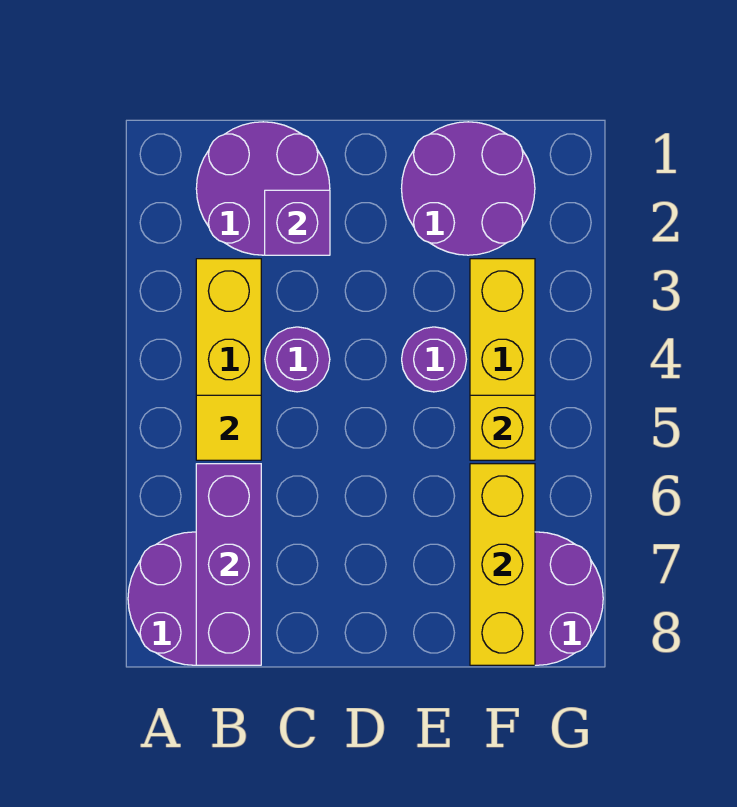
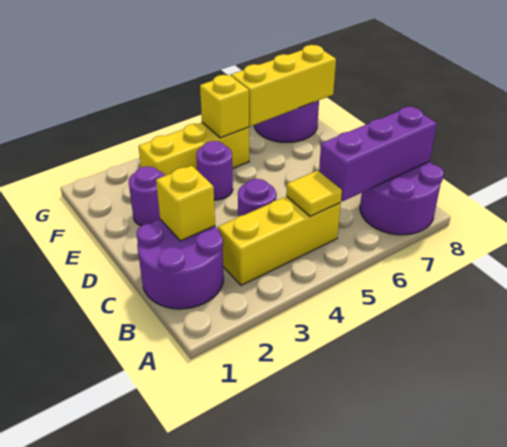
purple 1x1 brick [265,190,330,255] -> yellow 1x1 brick [156,165,215,241]
purple 2x2 round brick [402,122,535,255] -> purple 1x1 round brick [129,166,165,226]

